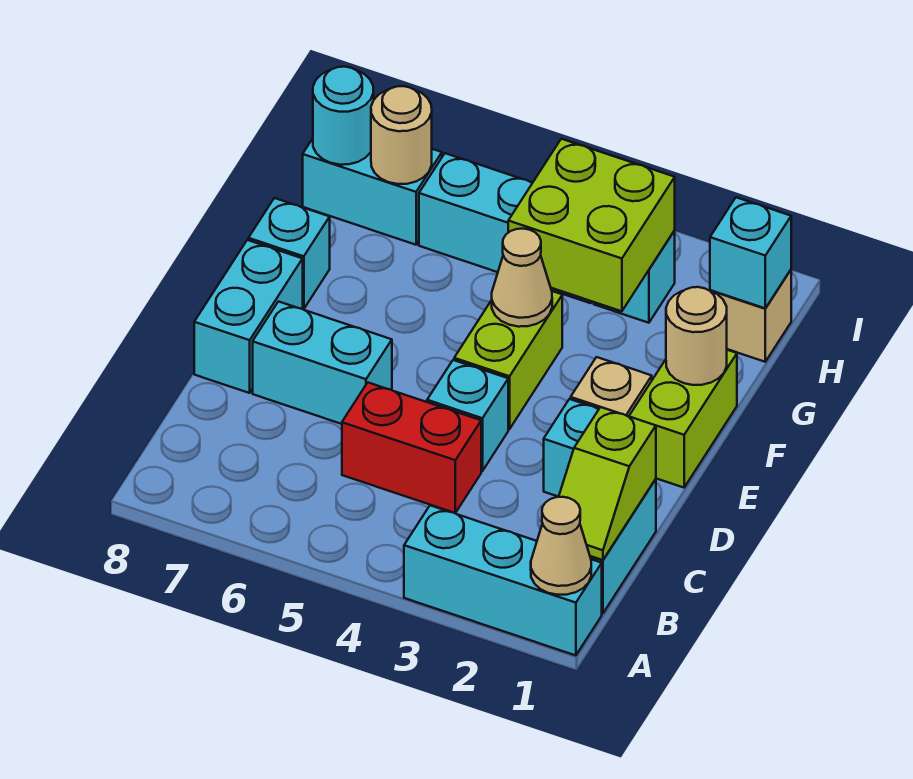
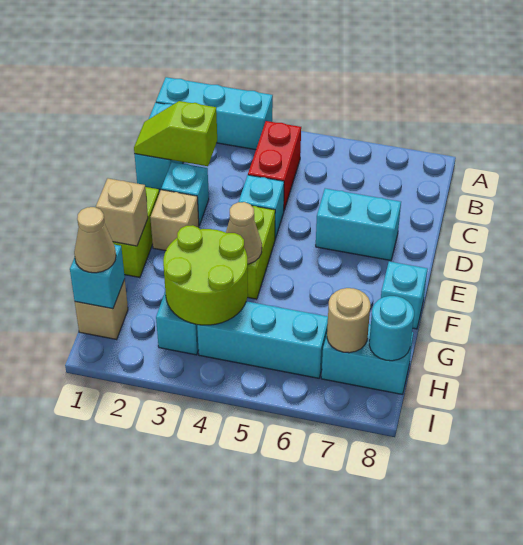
tan 1x1 cone [531,497,591,595] -> tan 1x1 cone moved to [74,207,116,273]
lime 1x2 slope [559,407,656,560] -> lime 1x2 slope turned to [134,101,217,166]
red 1x2 brick [342,383,481,513] -> red 1x2 brick turned to [248,121,301,210]
cyan 1x2 brick [194,240,303,393] -> none
tan 1x1 round brick [666,287,727,385] -> tan 1x1 brick [96,178,148,246]
lime 2x2 brick [508,139,675,311] -> lime 2x2 round brick [163,225,248,325]

